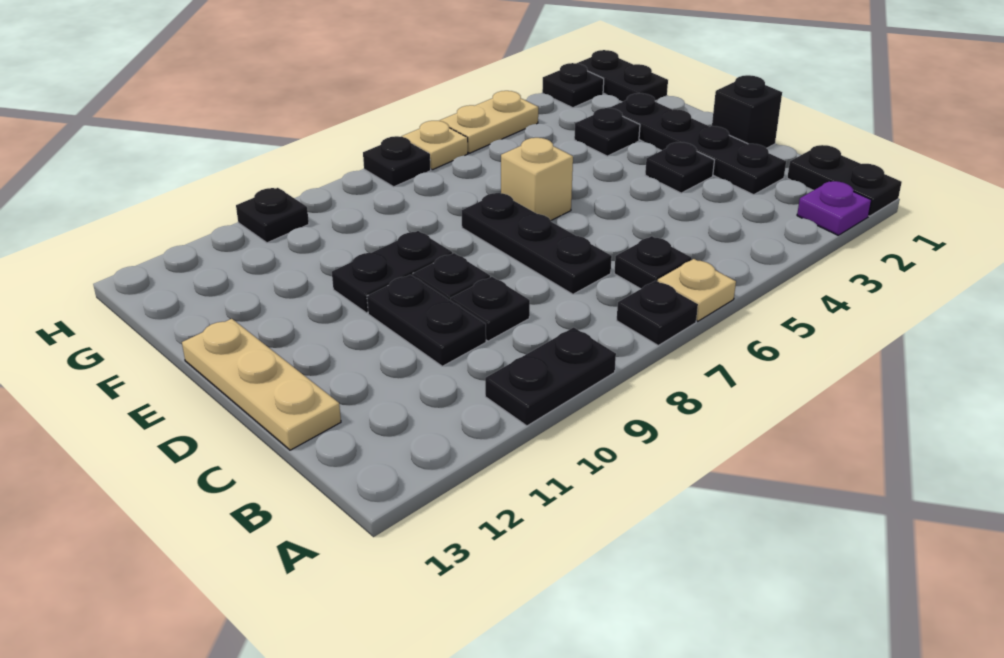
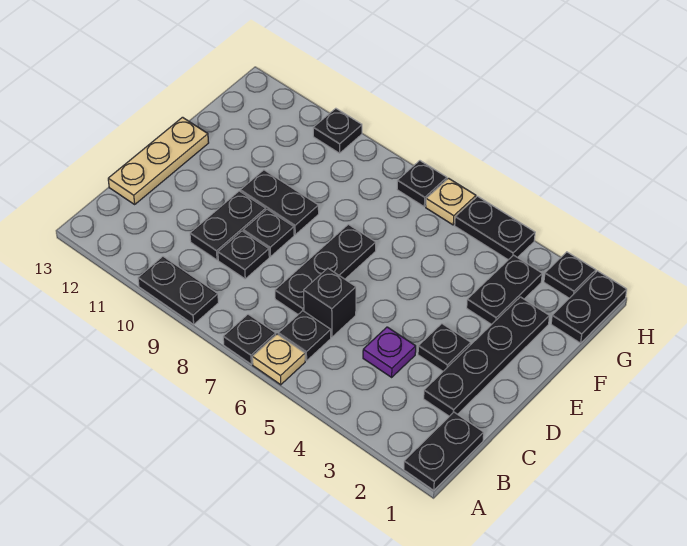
purple 1x1 plate [797,181,871,235] -> purple 1x1 plate moved to [363,327,416,377]
black 1x1 brick [712,75,782,148] -> black 1x1 brick moved to [304,268,356,337]
tan 1x1 brick [501,138,573,220] -> none
black 1x1 plate [574,108,640,156] -> black 1x2 plate [467,255,542,325]
tan 1x2 plate [439,91,538,153] -> black 1x2 plate [455,196,535,260]

